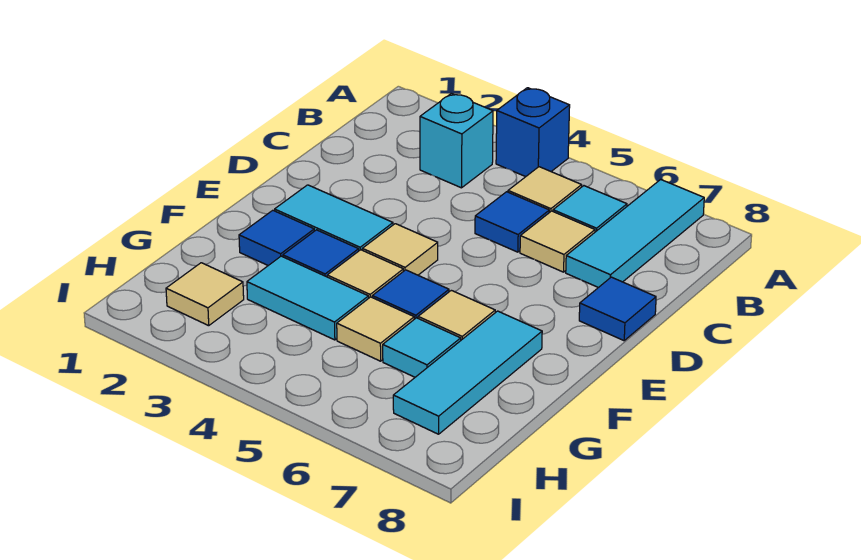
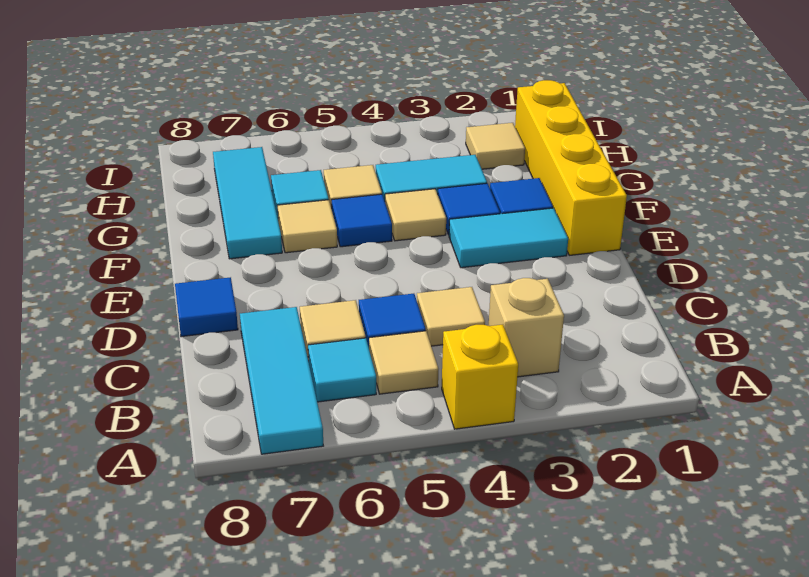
blue 1x1 brick [496,88,570,177] -> yellow 1x1 brick [442,325,518,429]
cyan 1x1 brick [420,93,493,188] -> tan 1x1 brick [489,278,564,377]
none -> yellow 1x4 brick [515,80,627,255]
tan 1x1 tile [362,224,438,275] -> tan 1x1 tile moved to [417,287,485,346]

